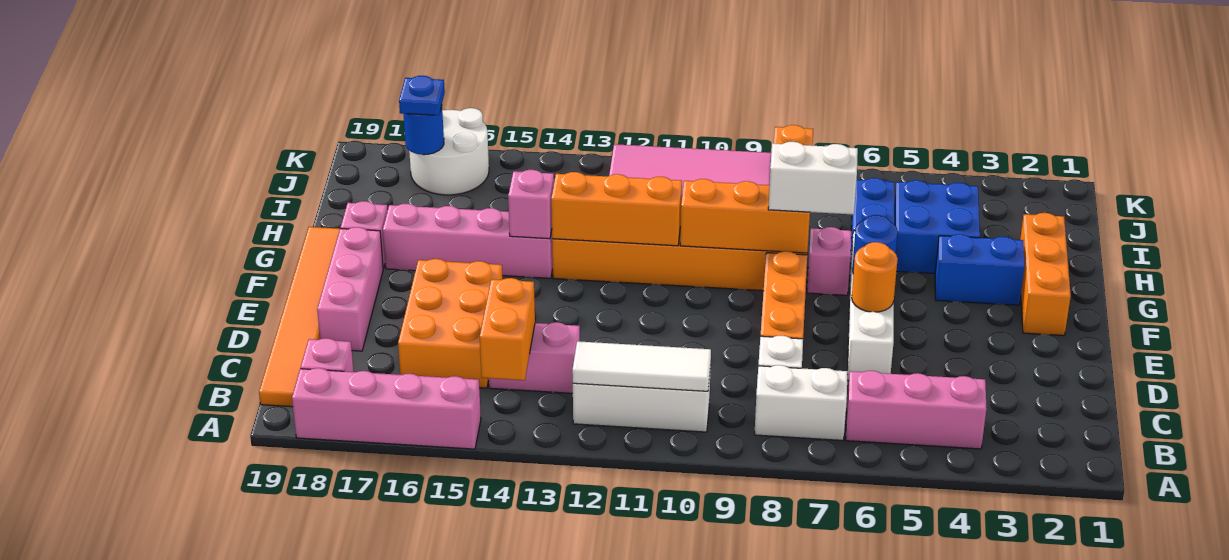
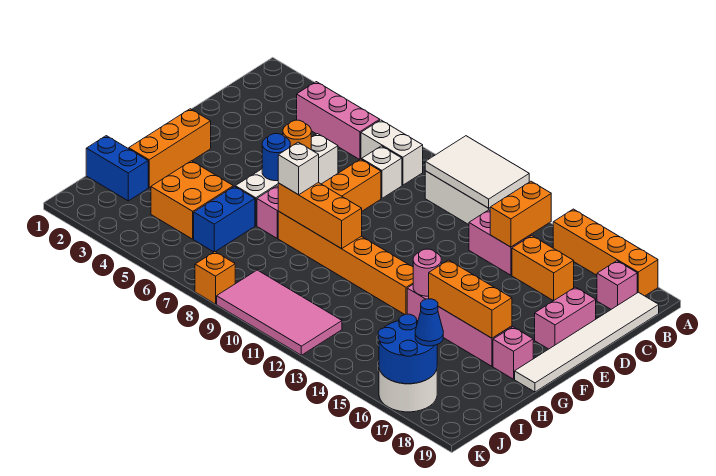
pink 1x4 brick [292,368,481,449] -> orange 1x4 brick [553,209,658,296]
white 1x3 tile [572,341,711,391] -> white 2x3 tile [425,136,529,208]
orange 1x6 tile [259,227,340,407] -> white 1x6 tile [515,292,659,392]
orange 2x3 brick [398,259,502,388] -> orange 1x2 brick [512,236,574,301]
pink 1x3 brick [317,227,383,351] -> pink 1x2 brick [535,287,596,349]
blue 1x2 brick [935,234,1025,305] -> blue 1x2 brick moved to [86,136,148,201]
white 1x2 brick [768,142,858,215] -> white 1x1 brick [278,142,319,195]
orange 1x3 brick [551,172,682,246] -> orange 1x3 brick moved to [429,260,512,338]
pink 1x1 brick [508,170,554,239] -> pink 1x1 round brick [413,249,441,296]
blue 2x2 brick [894,180,980,274] -> orange 2x2 brick [151,161,233,239]
blue 1x1 round brick [404,106,444,155] -> blue 2x2 round brick [378,314,437,384]
blue 1x1 plate [399,76,445,115] -> blue 1x1 cone [415,299,443,346]

